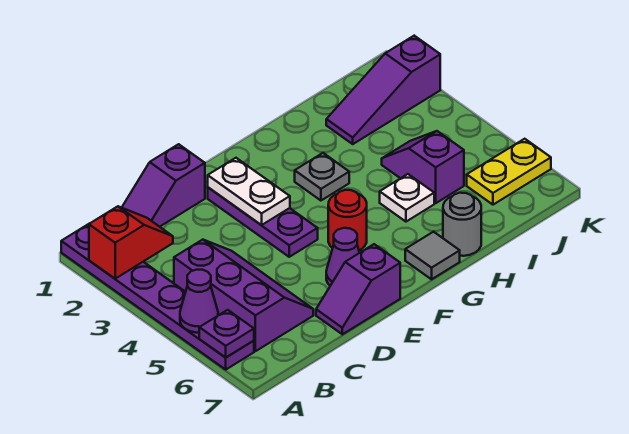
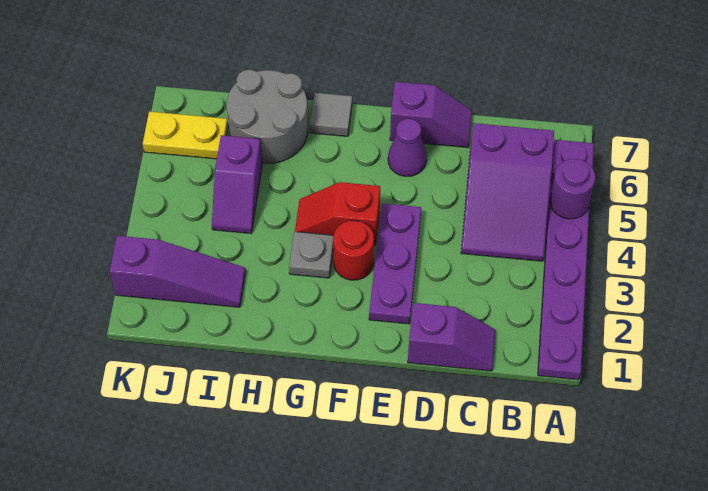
red 1x2 slope [89,206,173,279] -> red 1x2 slope moved to [295,182,380,245]
purple 1x1 cone [180,270,218,333] -> purple 1x1 round brick [550,159,595,219]
purple 2x3 slope [174,240,313,351] -> purple 2x3 slope turned to [461,123,554,261]
white 1x2 plate [208,158,290,225] -> none
red 1x1 round brick [328,190,367,250] -> red 1x1 round brick moved to [333,221,374,280]
white 1x1 plate [380,174,434,222] -> none
grey 1x1 round brick [443,193,481,256] -> grey 2x2 round brick [227,70,308,163]

